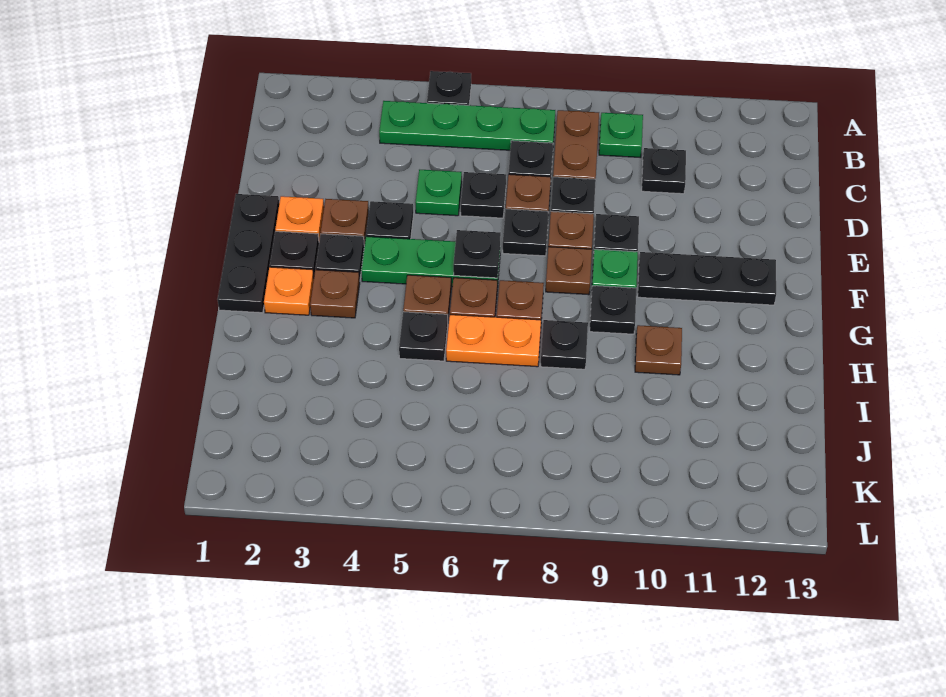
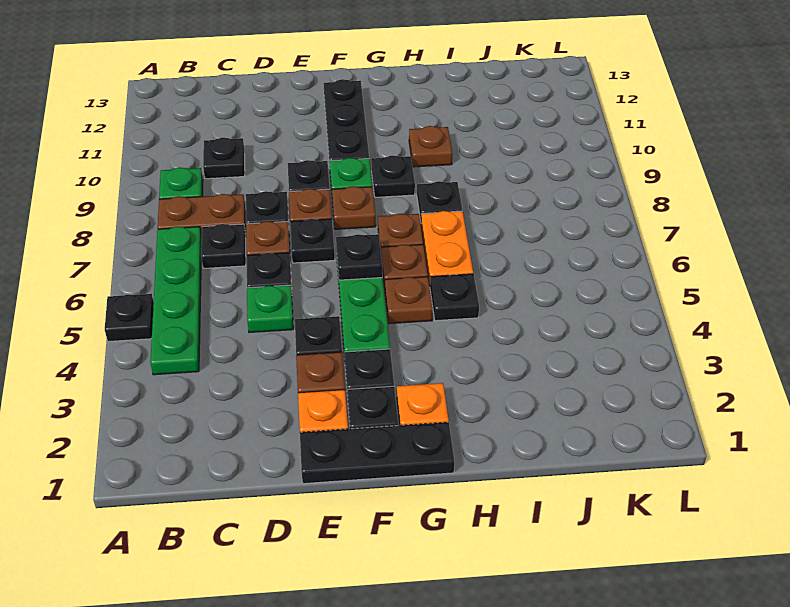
brown 1x1 plate [310,270,360,318] -> none

